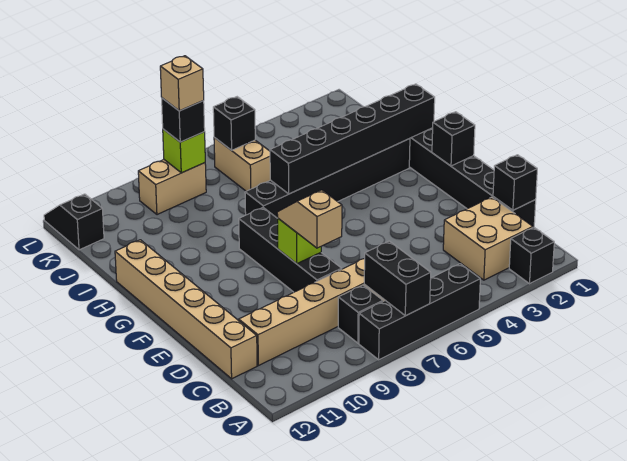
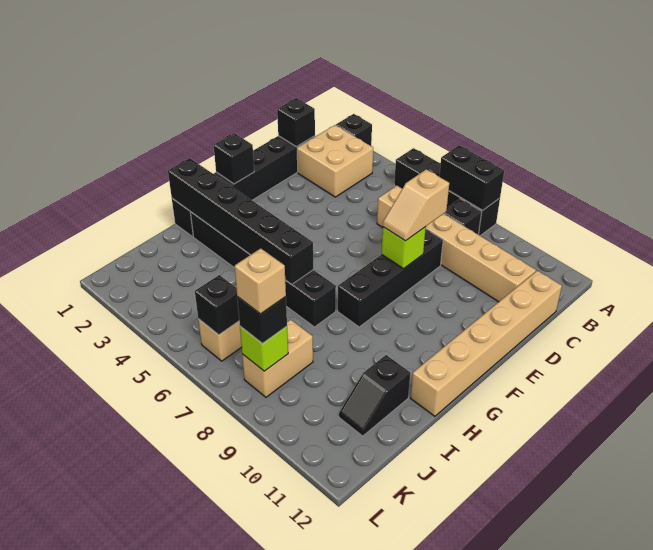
black 1x2 brick [364,241,431,316] -> black 1x2 brick turned to [439,145,504,210]
tan 1x2 brick [138,160,206,215] -> tan 1x2 brick turned to [242,320,313,397]
black 1x2 slope [44,194,104,250] -> black 1x2 slope moved to [339,355,410,436]

